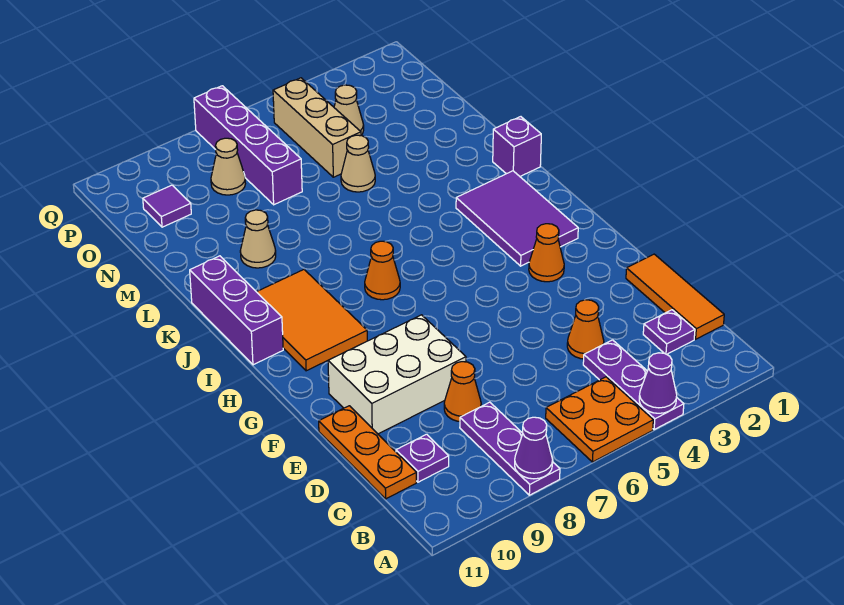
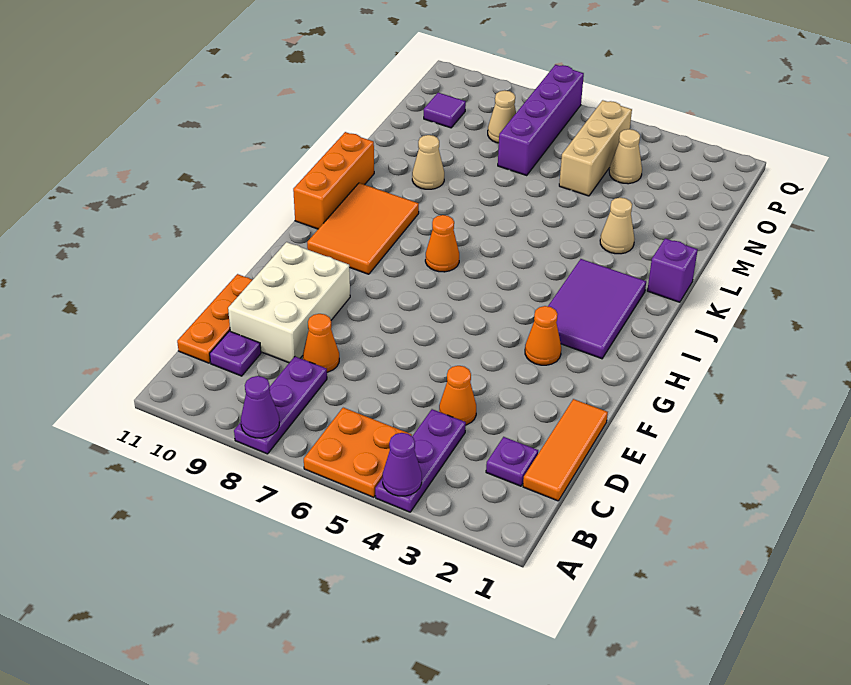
white 2x3 brick [328,315,466,434] -> white 2x3 brick turned to [228,242,350,363]
purple 1x3 brick [190,256,283,365] -> orange 1x3 brick [293,132,374,229]
tan 1x1 cone [341,135,375,192] -> tan 1x1 cone moved to [600,198,634,254]

